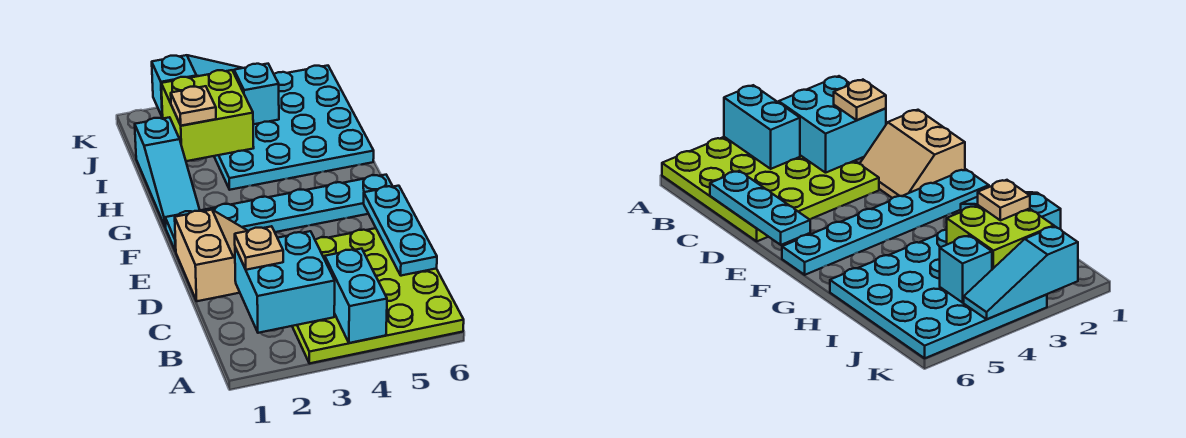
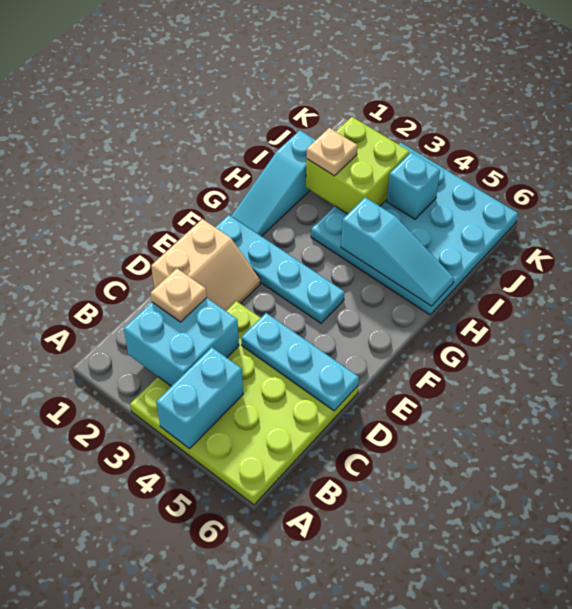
cyan 1x3 plate [364,186,437,276] -> cyan 1x3 plate turned to [241,313,359,411]
cyan 1x6 plate [165,175,393,251] -> cyan 1x4 plate [215,215,345,323]
cyan 1x3 slope [152,55,241,117] -> cyan 1x3 slope moved to [341,197,454,306]

